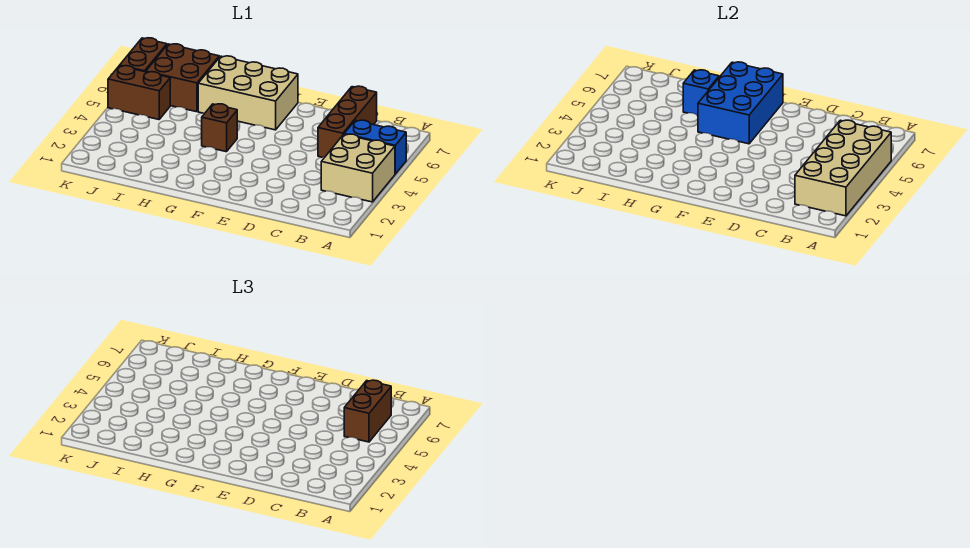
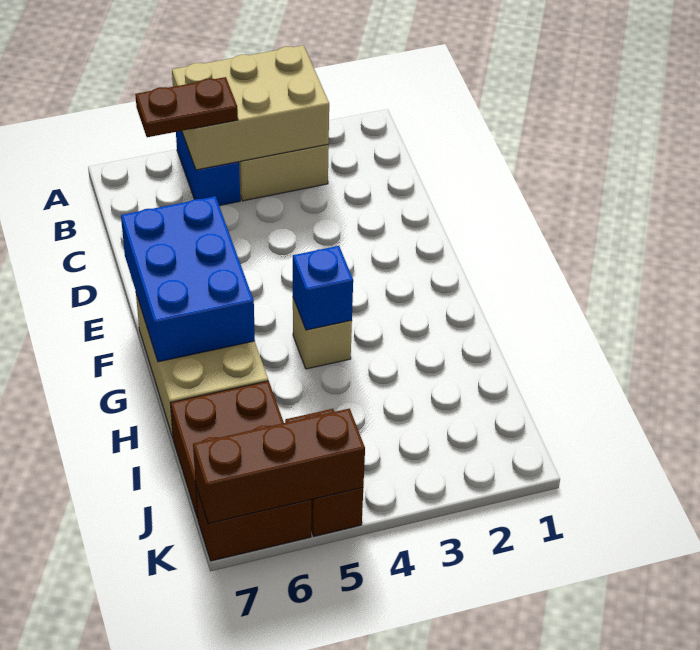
tan 2x4 brick [795,120,891,216] -> tan 2x3 brick [172,45,329,170]
brown 1x2 brick [344,380,391,442] -> brown 1x2 plate [135,77,238,137]
brown 1x3 brick [318,86,377,157] -> brown 1x3 brick moved to [193,409,365,524]
blue 2x3 brick [698,62,783,144] -> blue 2x3 brick turned to [121,196,255,362]
brown 1x1 brick [202,104,237,152] -> tan 1x1 brick [293,298,352,369]
blue 1x1 brick [683,70,719,115] -> blue 1x1 brick moved to [293,246,353,330]

